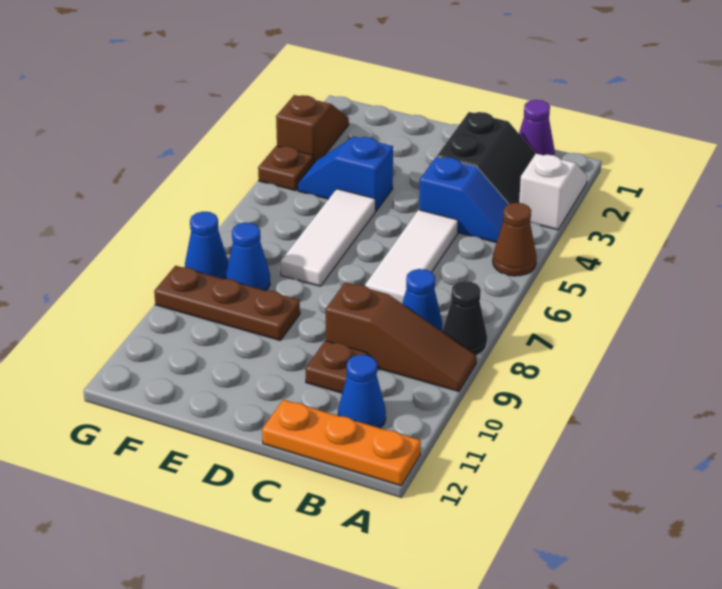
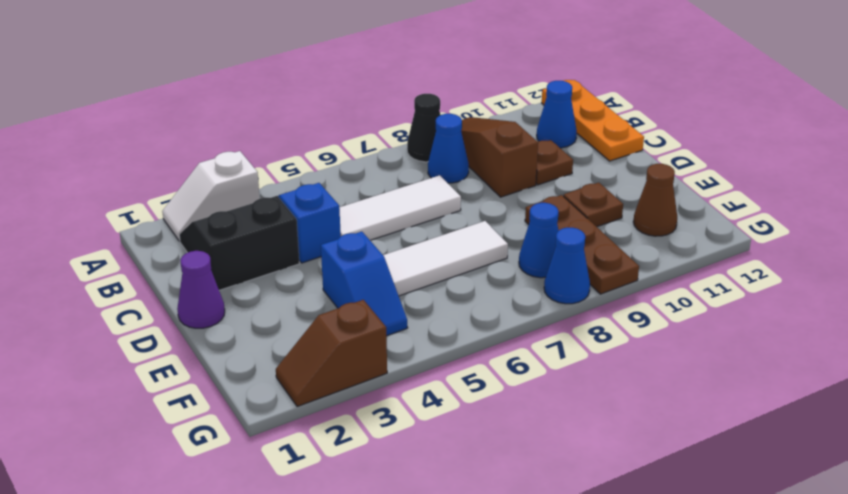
brown 1x1 cone [493,203,537,276] -> brown 1x1 cone moved to [633,164,677,236]
purple 1x1 cone [519,100,555,155] -> purple 1x1 cone moved to [177,251,225,328]
brown 1x1 plate [258,146,313,191] -> brown 1x1 plate moved to [564,183,623,227]

